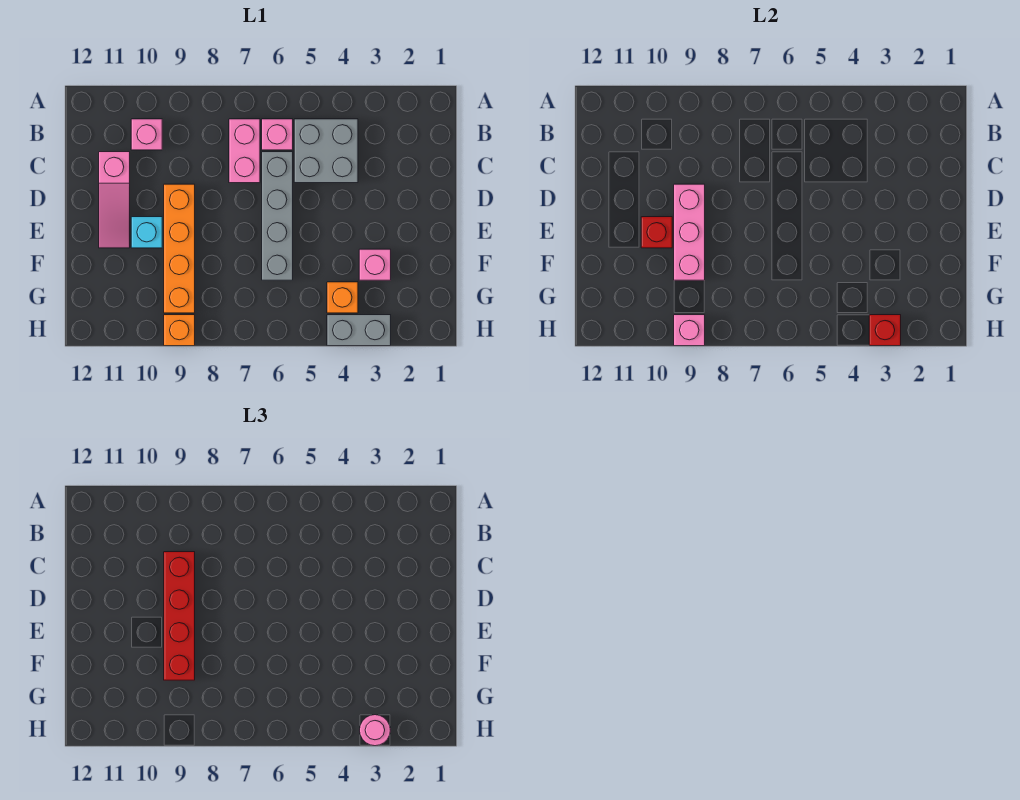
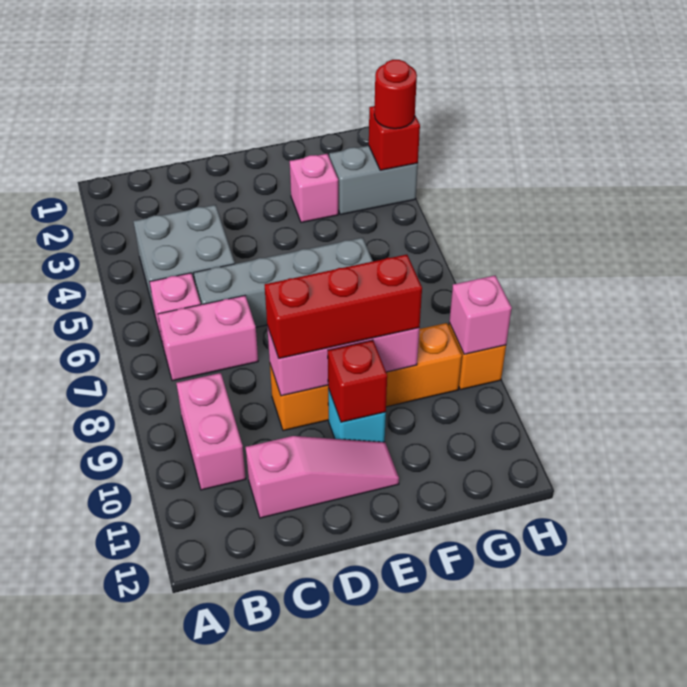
pink 1x1 brick [131,119,162,150] -> pink 1x2 brick [176,373,246,490]
red 1x4 brick [164,552,195,680] -> red 1x3 brick [265,254,422,358]
orange 1x1 brick [327,282,358,313] -> none
grey 1x2 brick [327,315,391,346] -> grey 1x2 brick turned to [329,146,418,215]
pink 1x1 round brick [360,715,390,746] -> red 1x1 round brick [374,60,417,129]

